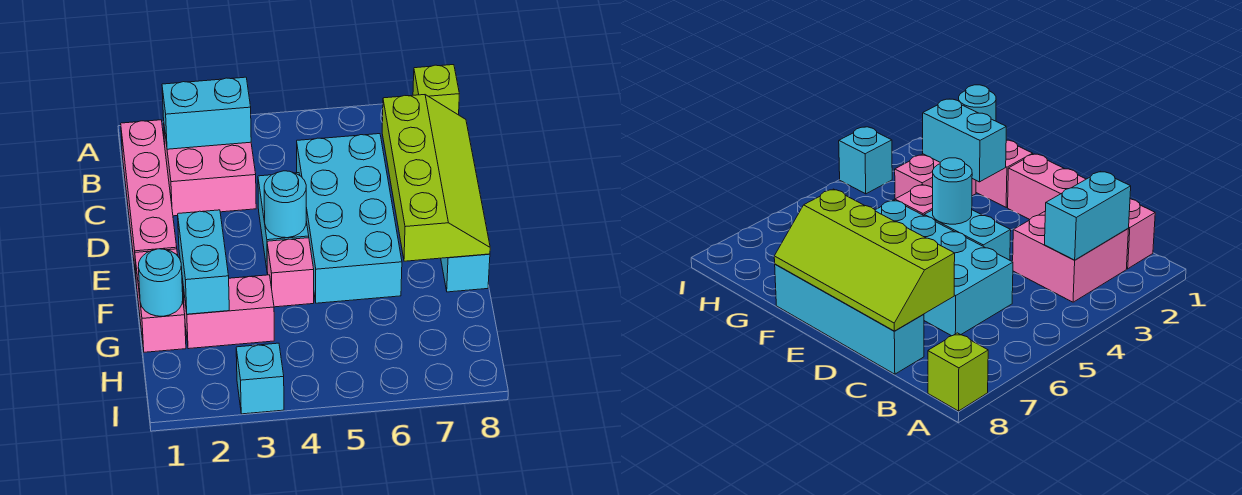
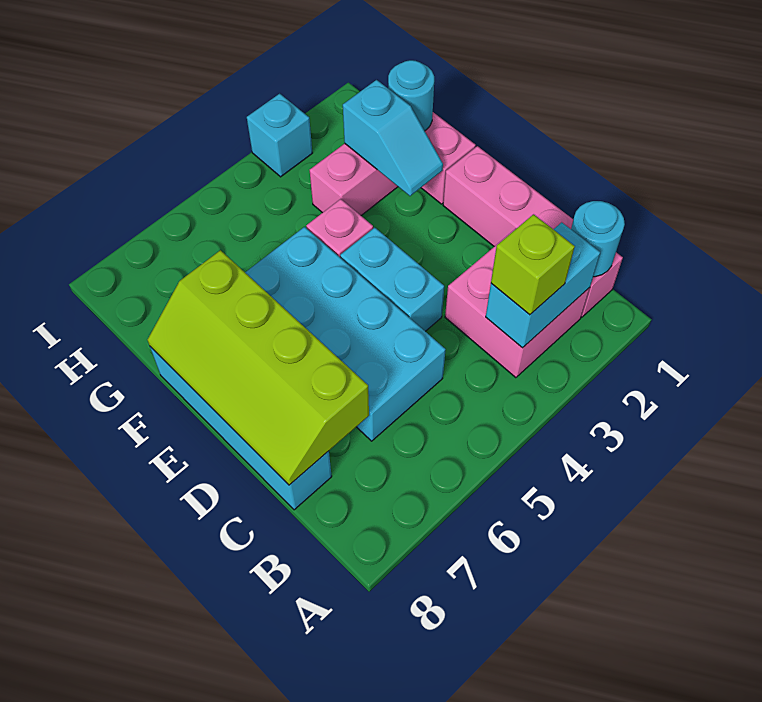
lime 1x1 brick [413,65,459,115] -> lime 1x1 brick moved to [491,214,575,315]
cyan 1x1 round brick [264,171,306,238] -> cyan 1x1 round brick moved to [571,201,625,277]
cyan 1x2 brick [178,210,229,314] -> cyan 1x2 slope [343,80,443,196]

